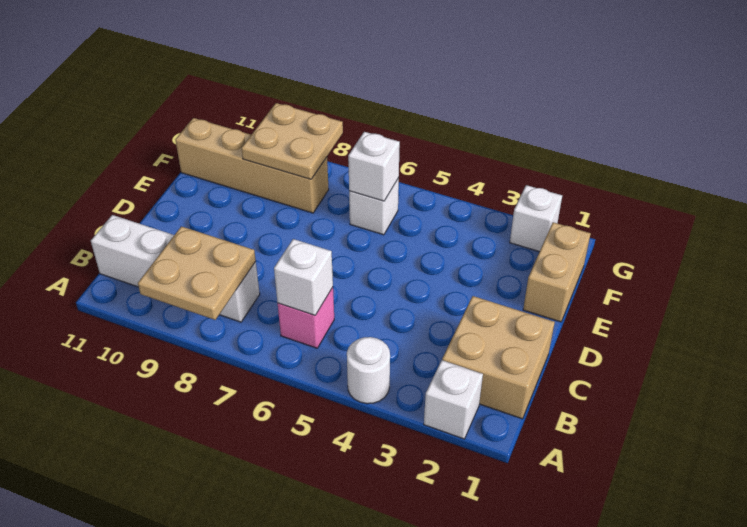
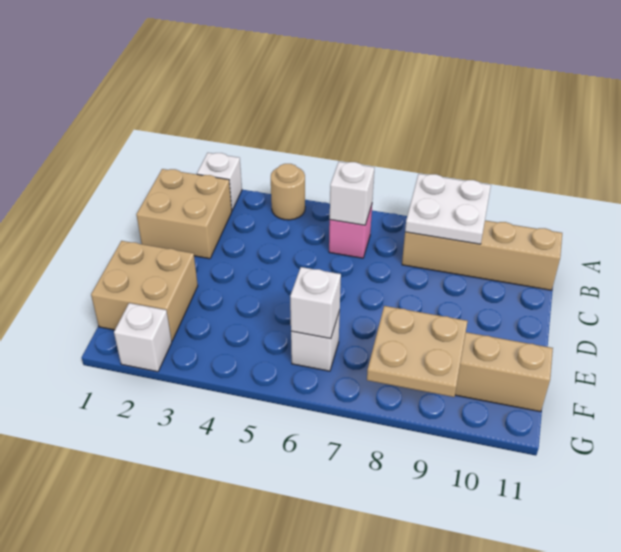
white 1x1 round brick [347,337,390,404] -> tan 1x1 round brick [271,164,305,220]
tan 2x2 plate [138,226,256,320] -> white 2x2 plate [405,174,491,244]
white 1x4 brick [91,215,260,322] -> tan 1x4 brick [402,220,562,290]
tan 1x2 brick [523,222,591,322] -> tan 2x2 brick [91,241,198,341]

